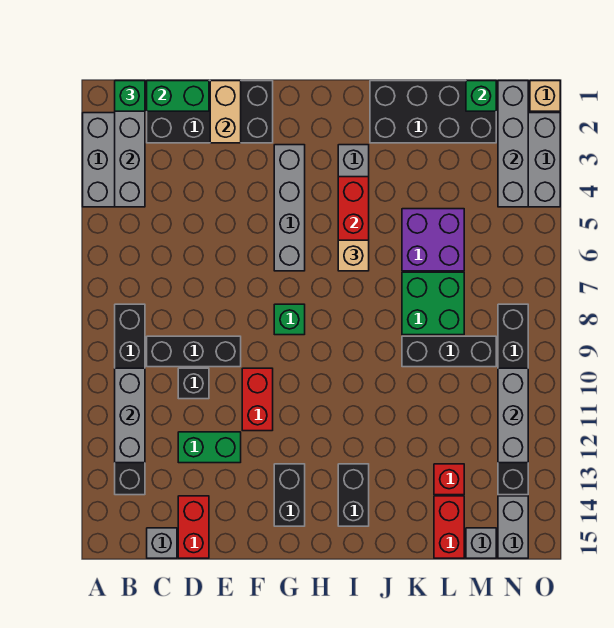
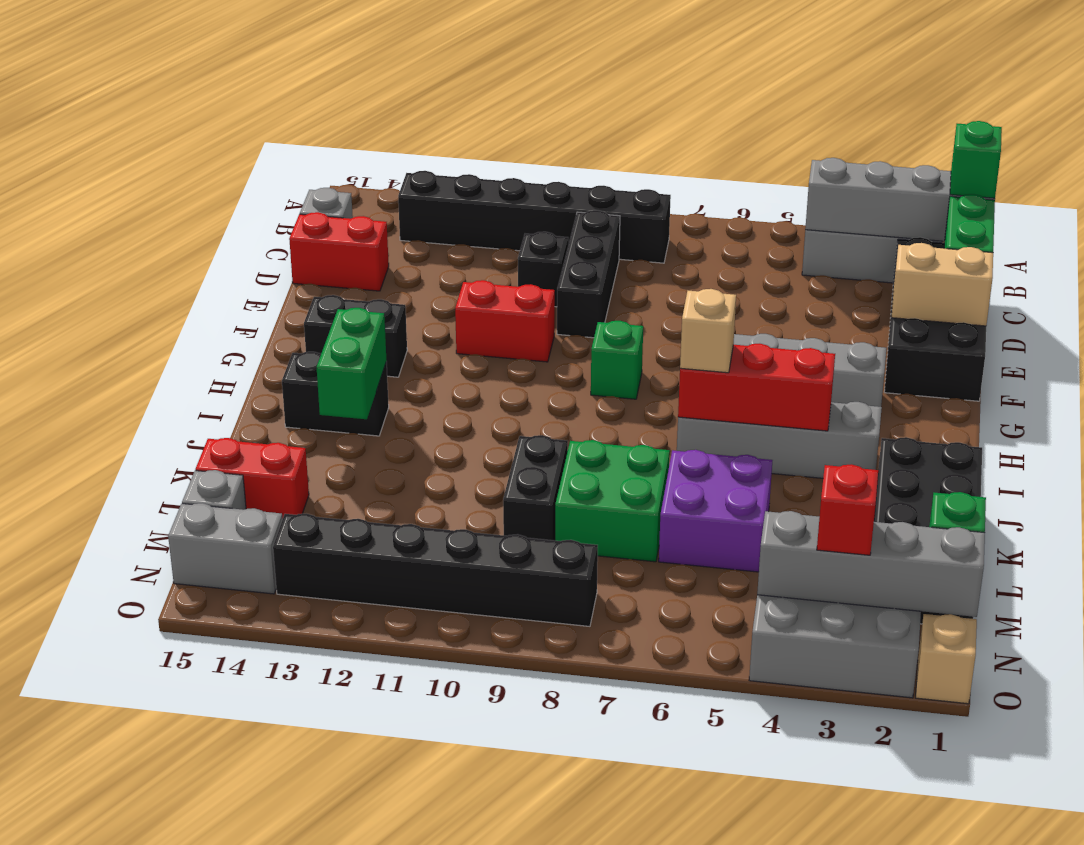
grey 1x3 brick [115,368,145,463] -> none
green 1x2 brick [178,432,241,463] -> green 1x2 brick moved to [317,308,386,419]
black 1x3 brick [402,336,496,367] -> black 1x2 brick [503,435,568,541]
red 1x1 brick [434,464,464,495] -> red 1x1 brick moved to [817,464,878,555]
grey 1x3 brick [498,368,528,463] -> none

